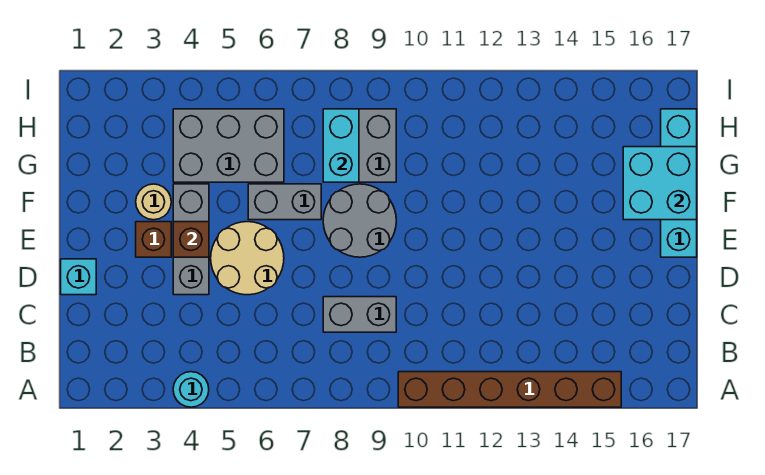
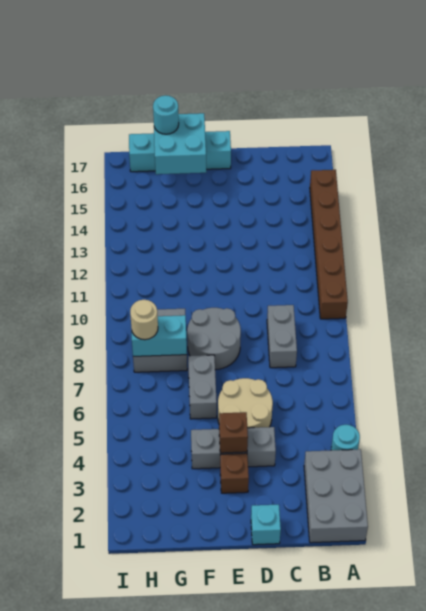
tan 1x1 round brick [136,184,171,220] -> tan 1x1 round brick moved to [130,300,158,340]
grey 2x3 brick [173,109,284,182] -> grey 2x3 brick moved to [304,449,368,543]
none -> cyan 1x1 round brick [153,95,179,134]

